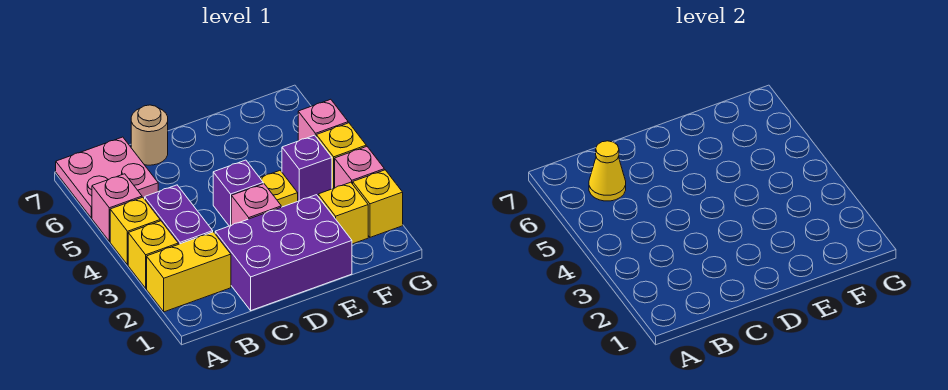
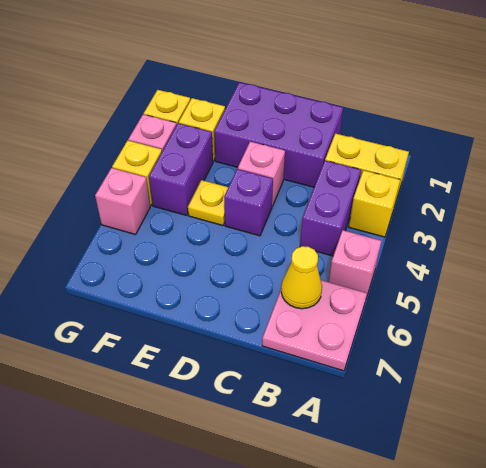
yellow 1x1 brick [110,197,160,265] -> none
tan 1x1 round brick [131,105,168,165] -> none
purple 1x1 brick [282,135,332,201] -> purple 1x2 brick [149,123,213,216]

